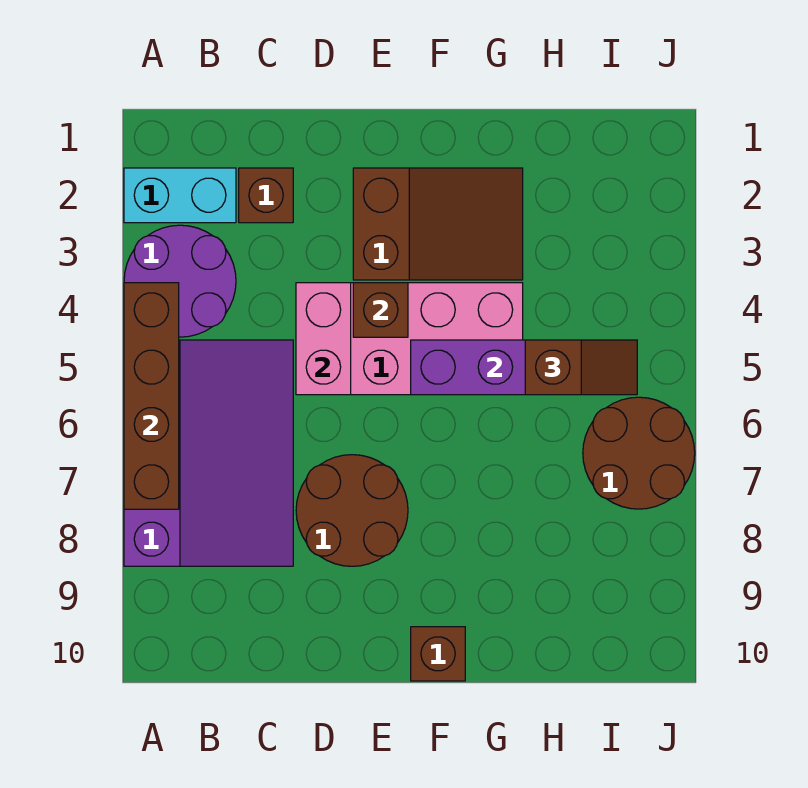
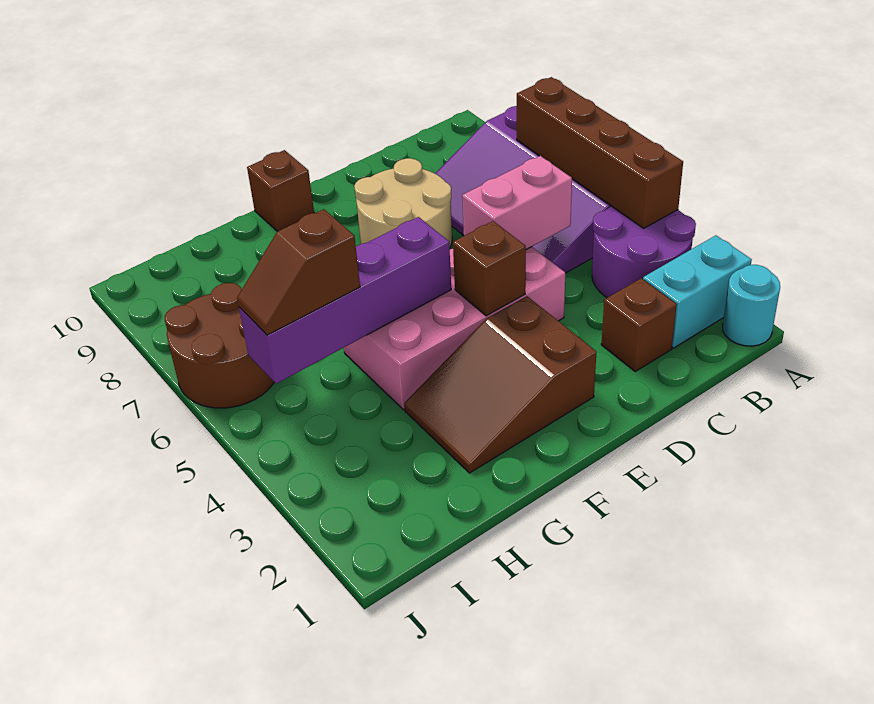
none -> cyan 1x1 round brick [723,265,780,346]
pink 1x2 brick [296,283,351,395] -> pink 1x2 brick turned to [462,156,572,249]
brown 2x2 round brick [296,455,408,566] -> tan 2x2 round brick [354,158,452,248]

